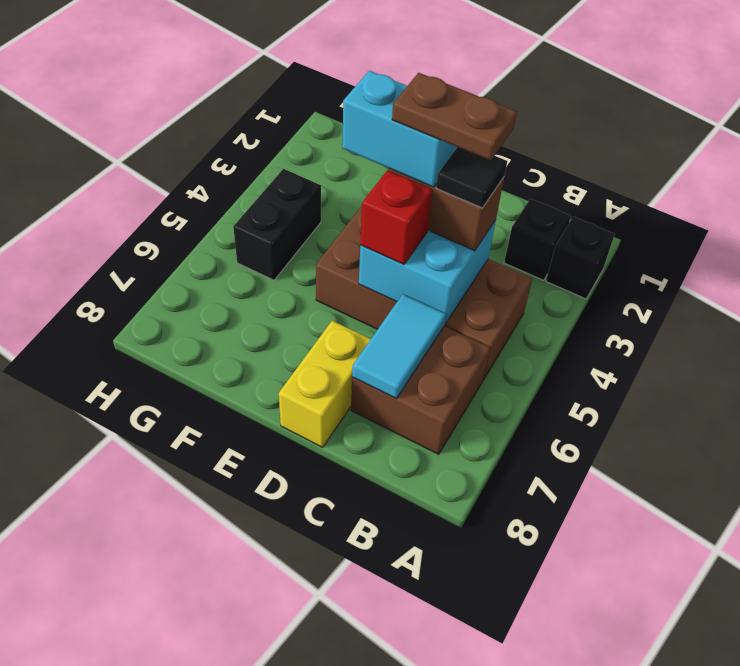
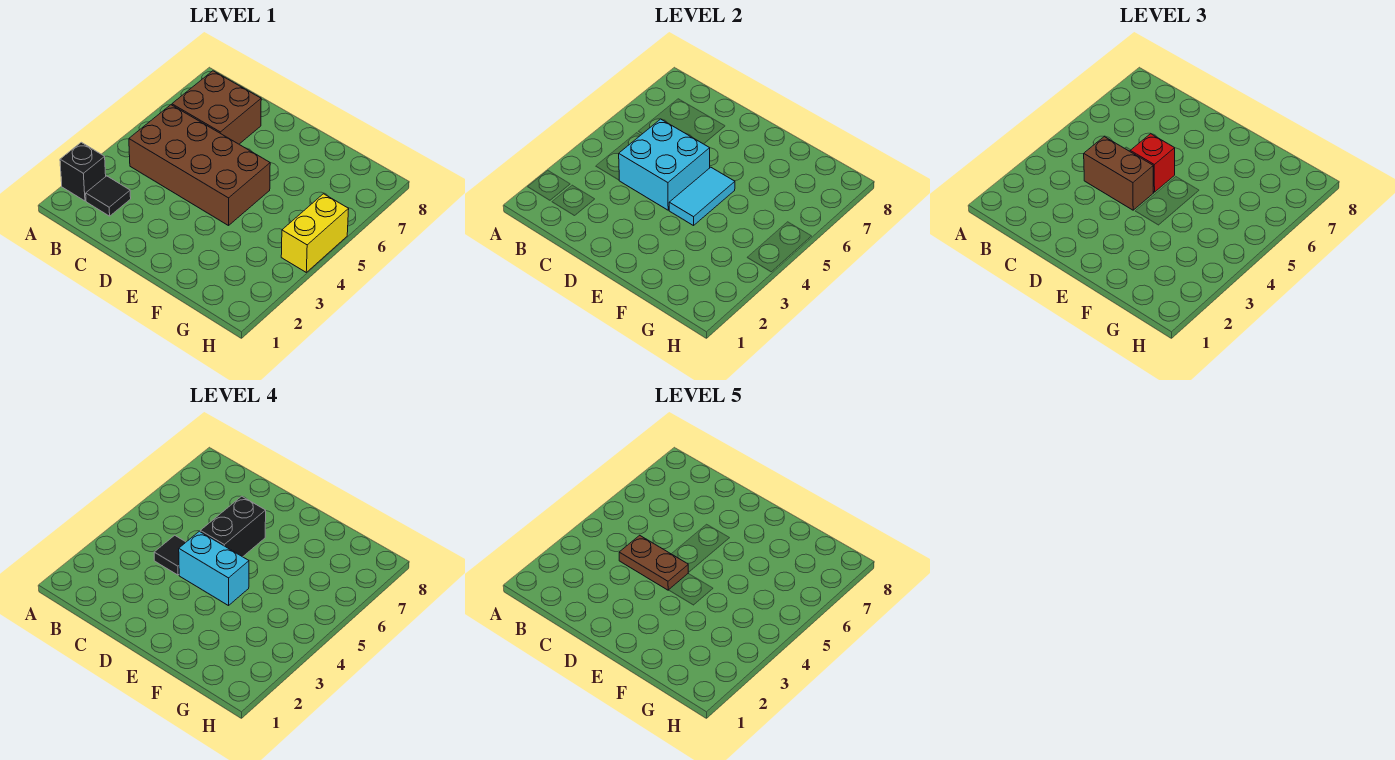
black 1x1 brick [504,199,571,280] -> black 1x1 tile [86,176,131,216]
cyan 1x2 tile [352,294,446,398] -> cyan 1x2 tile moved to [669,167,735,226]
yellow 1x2 brick [279,321,371,447] -> yellow 1x2 brick moved to [281,194,349,272]
black 1x2 brick [233,169,321,280] -> black 1x2 brick moved to [200,496,266,557]

